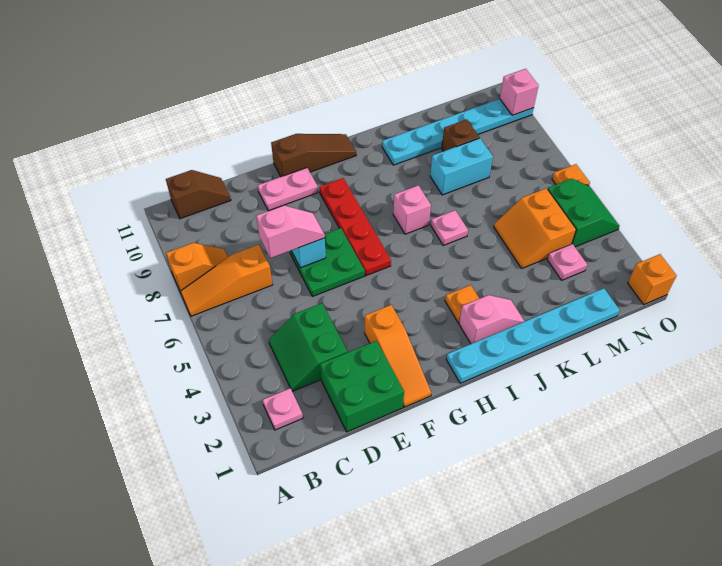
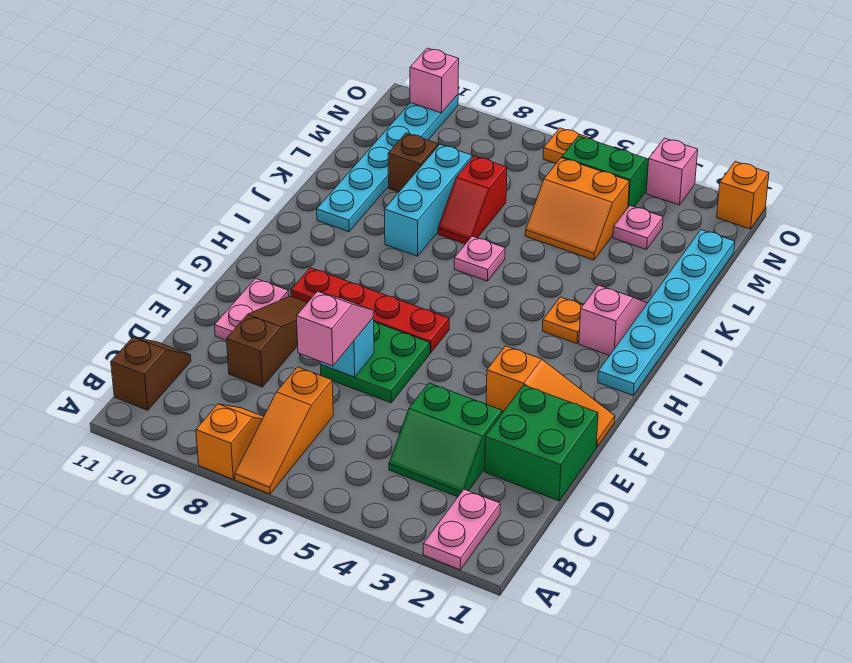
pink 1x1 plate [263,388,303,430] -> pink 1x2 plate [423,489,500,570]
brown 1x3 slope [271,134,356,177] -> brown 1x3 slope moved to [227,296,308,387]
pink 1x1 brick [393,185,431,234] -> pink 1x1 brick moved to [646,138,698,205]
none -> red 1x2 slope [438,156,507,244]
cyan 1x2 brick [430,138,493,195] -> cyan 1x3 brick [384,145,472,256]

